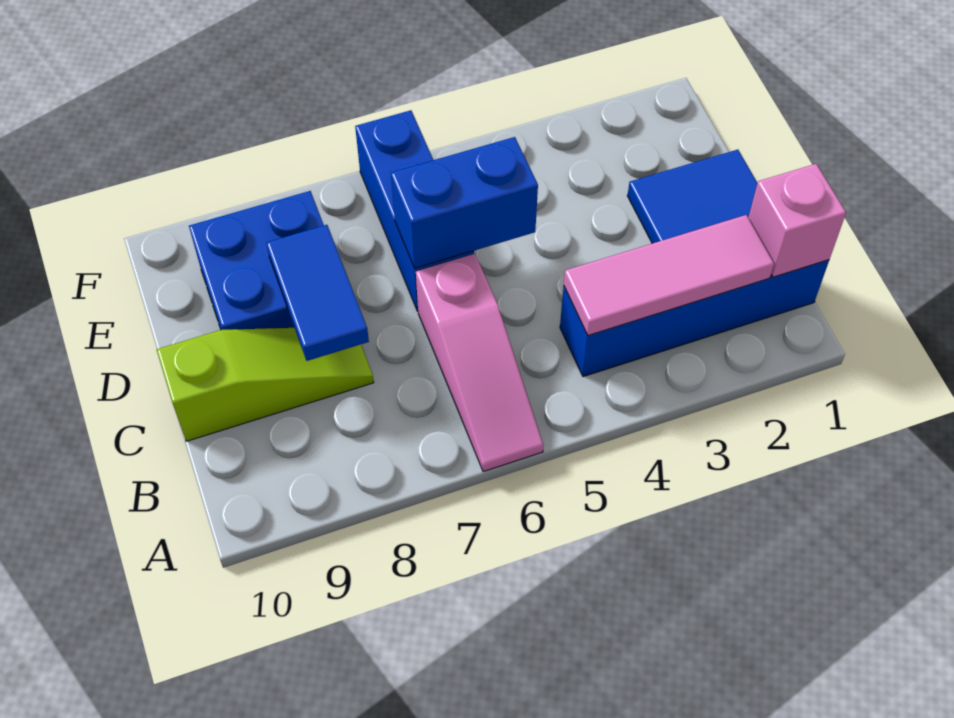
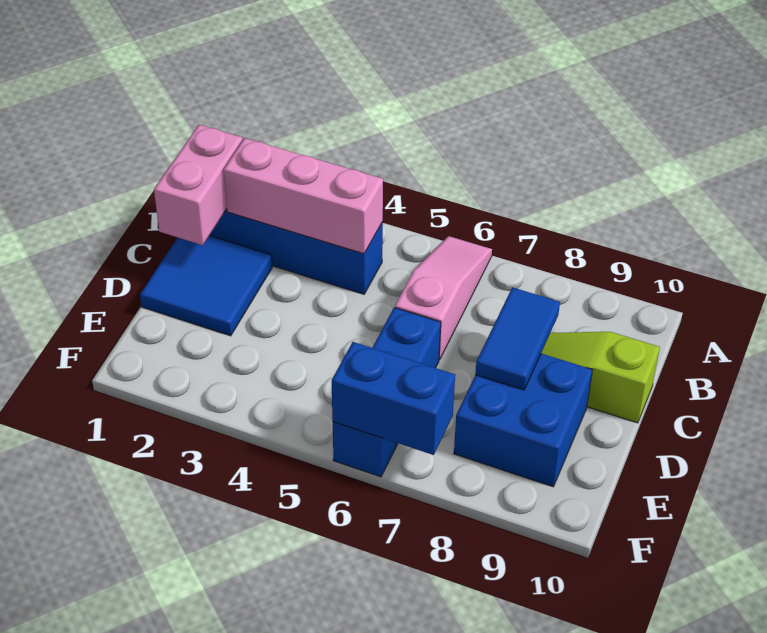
pink 1x1 brick [748,164,846,277] -> pink 1x2 brick [154,125,242,245]
pink 1x3 tile [564,215,774,335] -> pink 1x3 brick [224,138,383,254]
blue 1x2 brick [391,137,538,268] -> blue 1x2 brick moved to [332,342,455,455]

